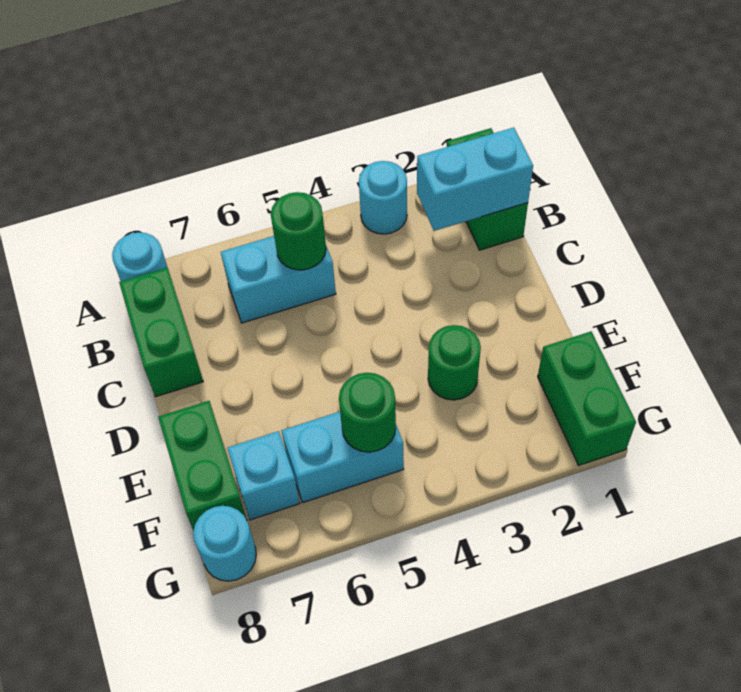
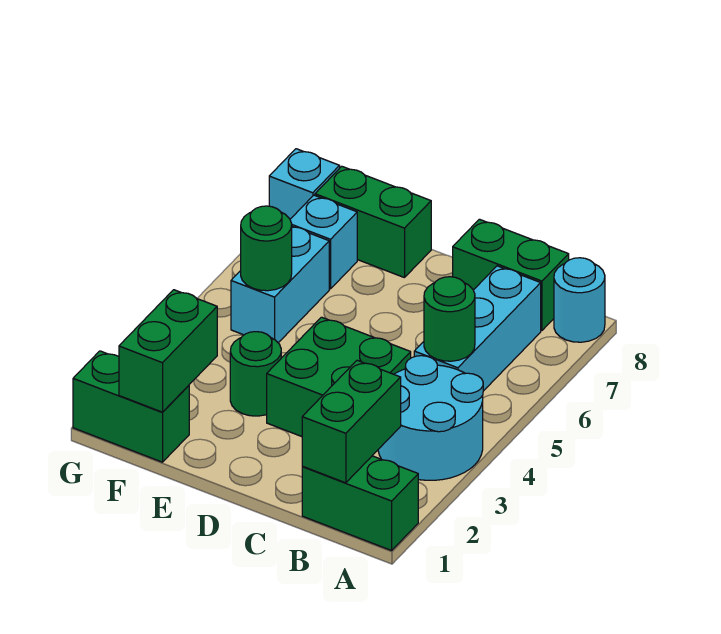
cyan 1x1 round brick [359,161,407,234] -> cyan 2x2 round brick [378,356,483,480]
cyan 1x2 brick [417,128,533,231] -> green 1x2 brick [302,360,401,483]
cyan 1x2 brick [221,236,336,323] -> cyan 1x3 brick [414,266,541,391]
none -> green 2x2 brick [267,317,411,437]
none -> green 1x2 brick [119,290,217,412]
cyan 1x1 round brick [193,506,256,581] -> cyan 1x1 brick [269,149,340,219]

